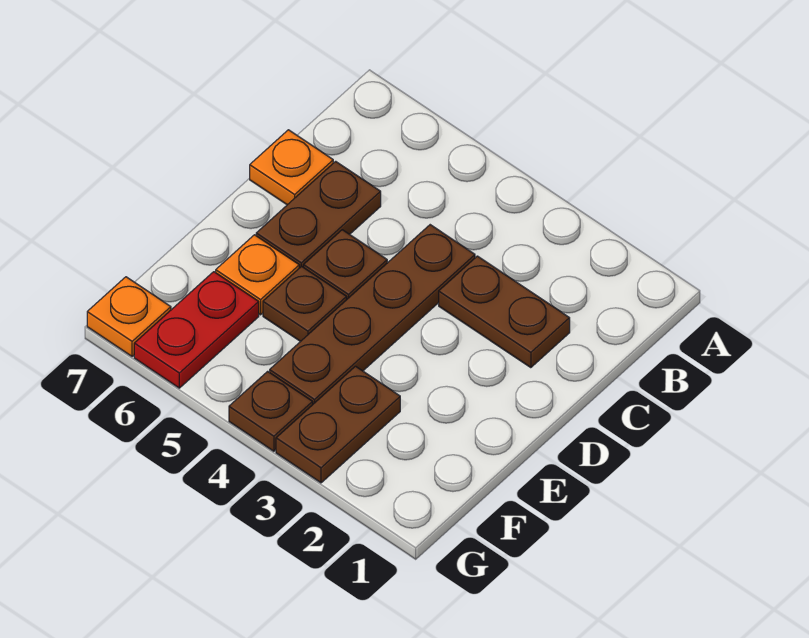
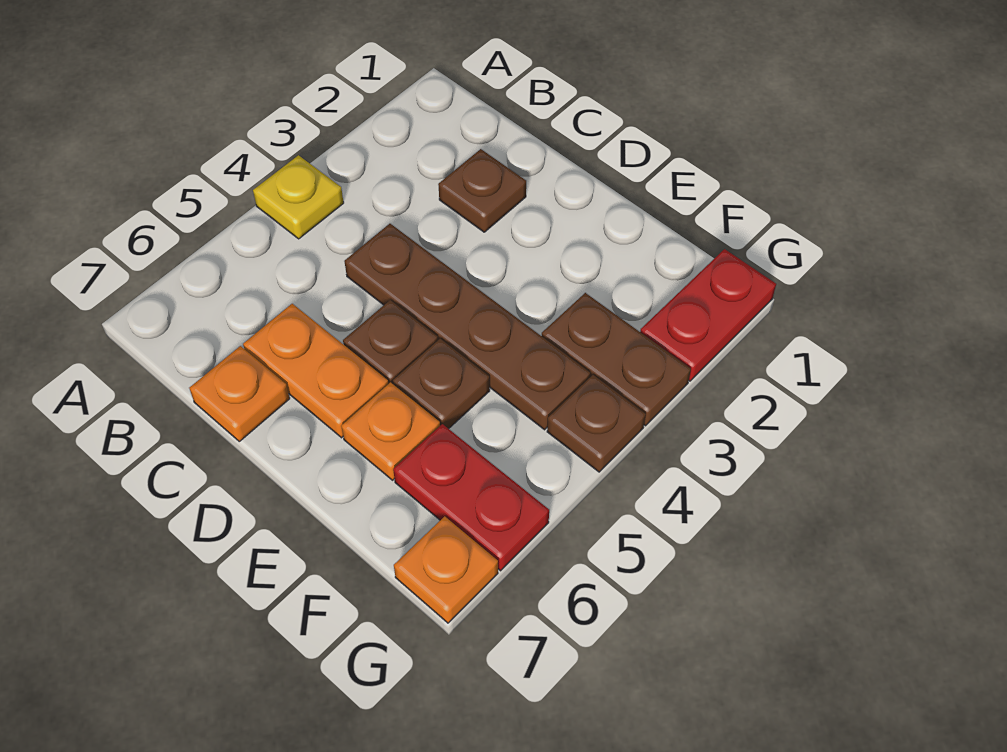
none -> yellow 1x1 plate [253,155,344,239]
brown 1x2 plate [439,256,570,368] -> brown 1x1 plate [438,149,526,232]
brown 1x2 plate [256,161,381,268] -> orange 1x2 plate [243,304,388,438]
none -> red 1x2 plate [640,249,776,381]

